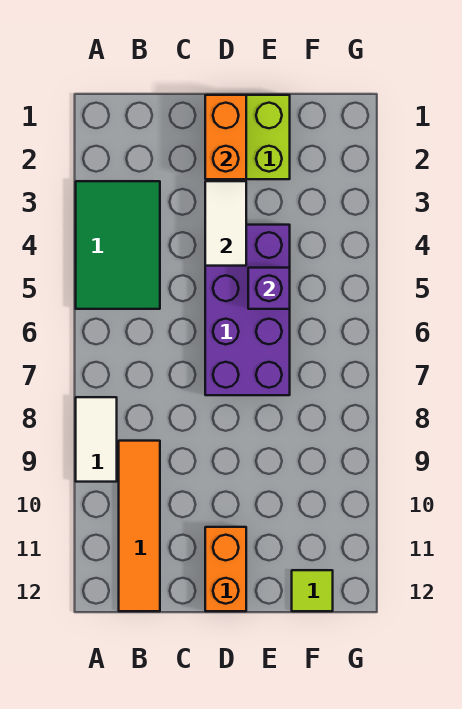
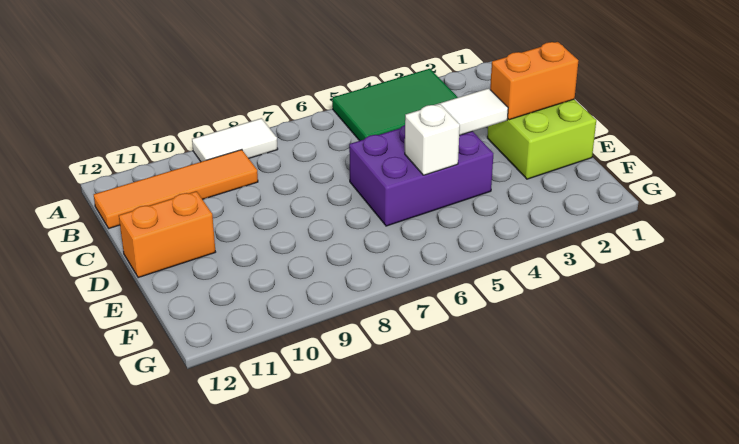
purple 2x4 brick [205,225,290,395] -> purple 2x3 brick [349,125,493,226]
purple 1x1 brick [248,268,290,309] -> white 1x1 brick [405,104,460,175]
lime 1x1 tile [292,570,333,611] -> none

